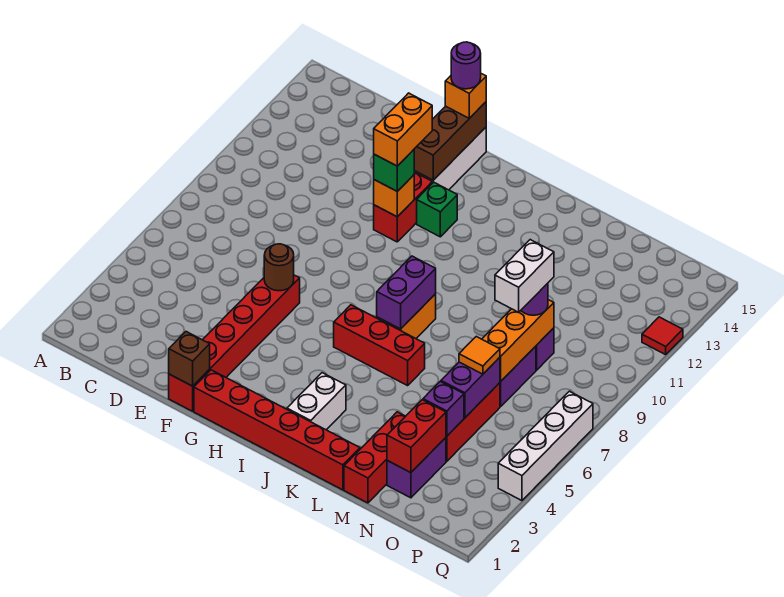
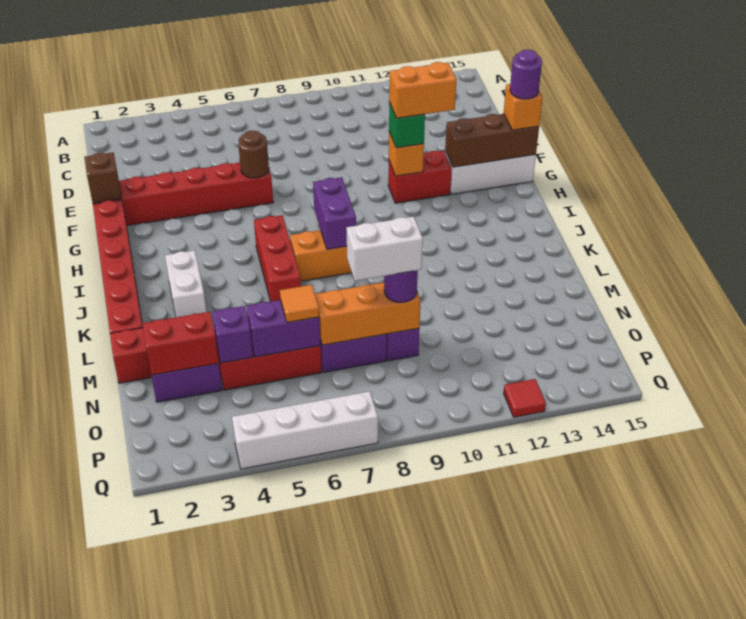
green 1x1 brick [417,182,457,237] -> none
white 1x2 brick [287,373,346,430] -> white 1x2 brick turned to [165,250,207,317]
purple 1x2 brick [377,256,436,329] -> purple 1x2 brick turned to [313,177,356,249]

